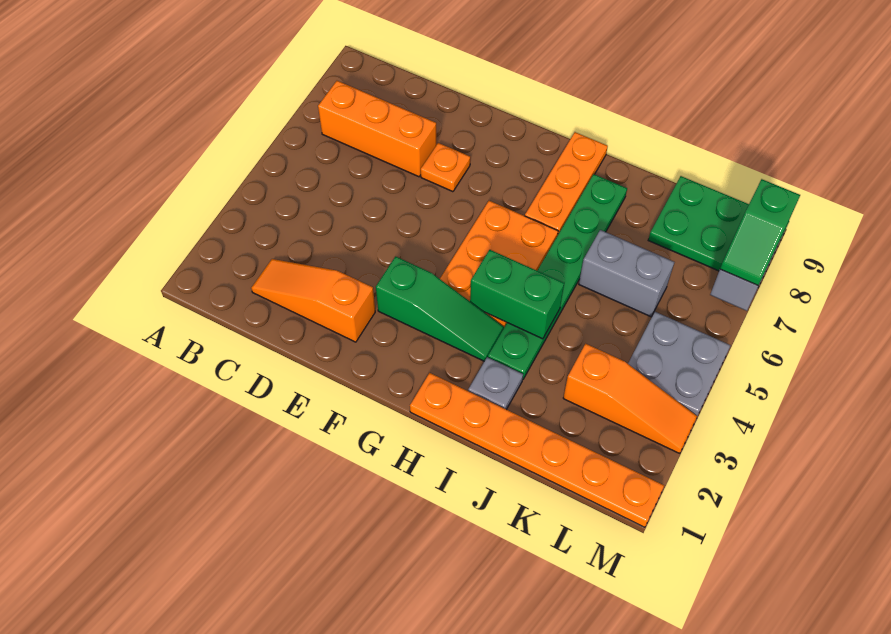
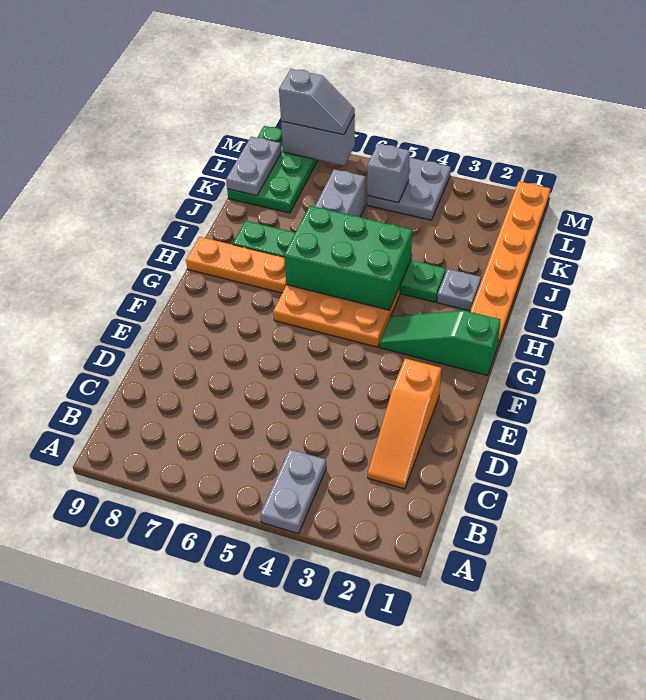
none -> grey 1x2 plate [260,449,326,534]
orange 1x3 brick [318,81,437,177] -> none
orange 1x1 plate [421,143,470,192] -> none
green 1x3 slope [376,256,504,361] -> green 1x3 slope turned to [379,310,501,375]
green 1x2 brick [470,250,564,339] -> green 2x3 brick [284,206,412,310]
orange 1x3 slope [563,344,697,453] -> none
none -> grey 1x2 plate [226,137,281,196]
none -> grey 1x1 brick [367,144,410,203]
green 1x2 slope [720,179,800,285] -> grey 1x2 slope [279,69,355,135]

